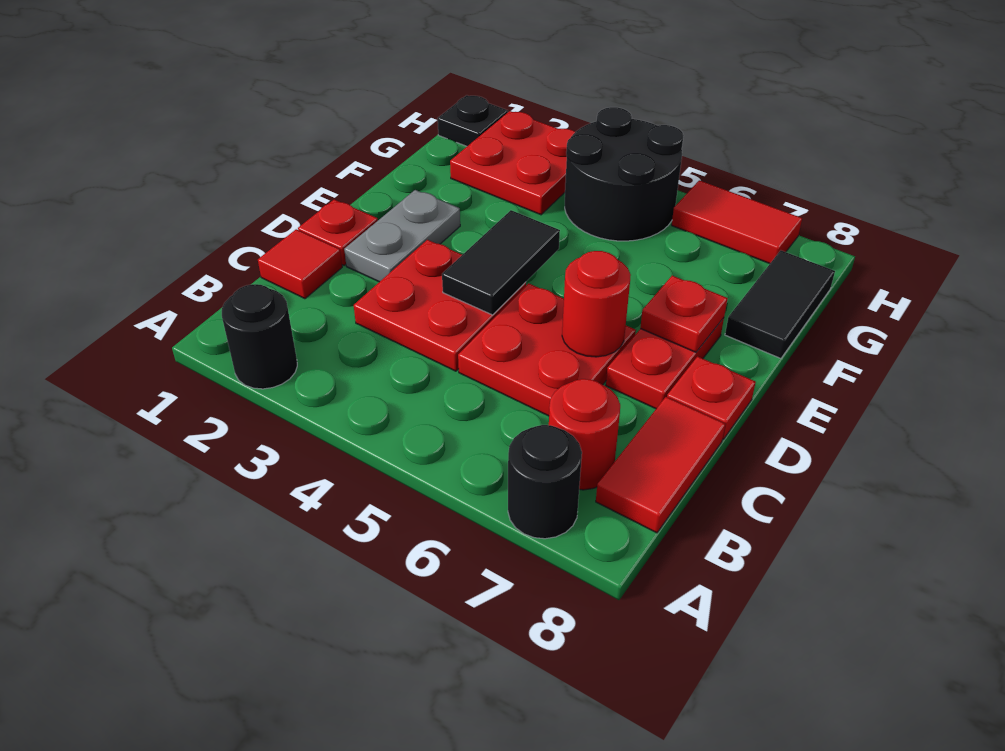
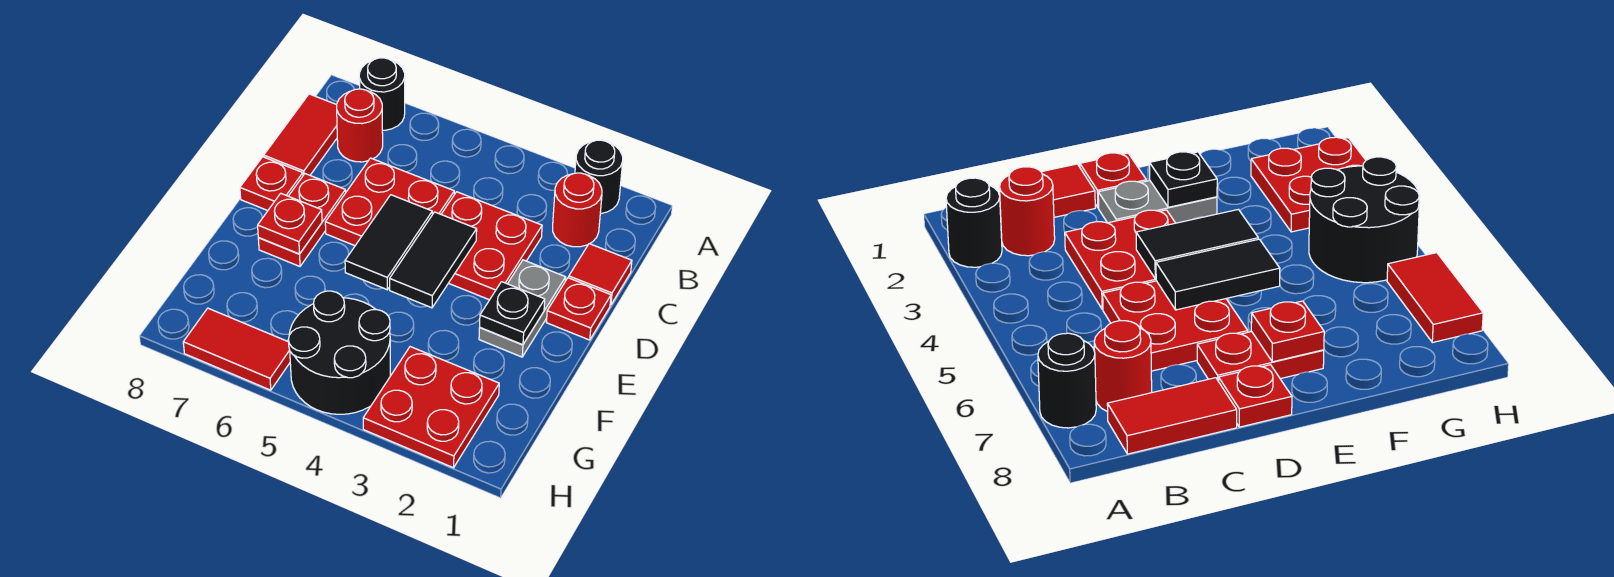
red 1x1 round brick [562,251,631,357] -> red 1x1 round brick moved to [553,173,602,247]
black 1x2 tile [725,250,835,358] -> black 1x2 tile moved to [345,195,432,290]
black 1x1 plate [438,95,508,146] -> black 1x1 plate moved to [480,282,545,345]

